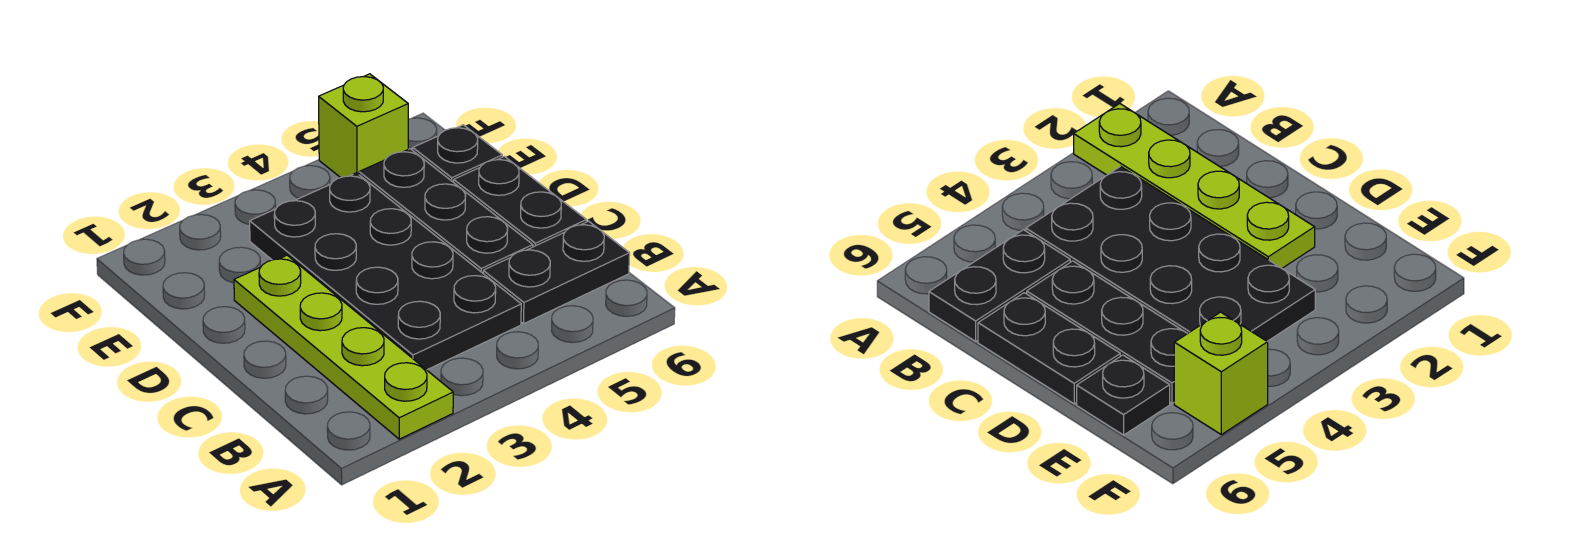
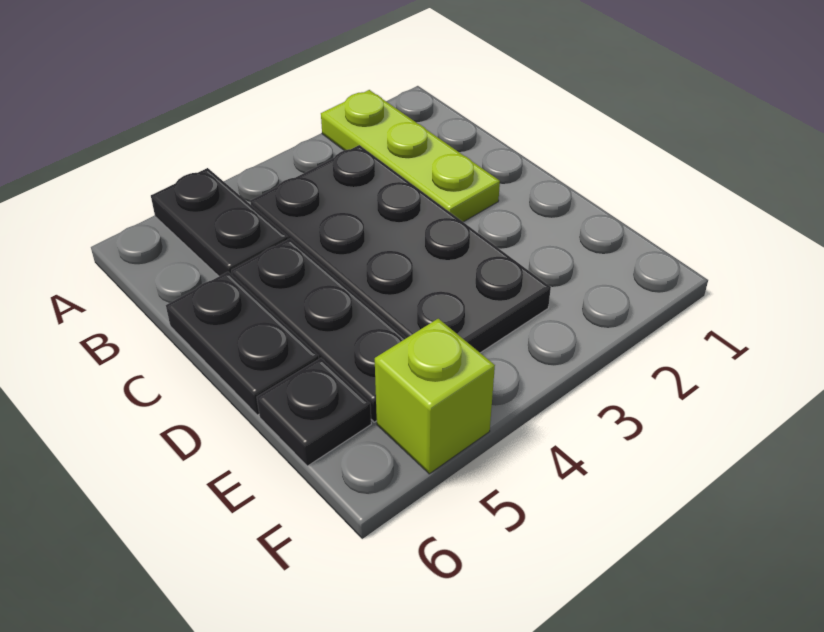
lime 1x4 plate [234,255,453,439] -> lime 1x3 plate [321,90,500,222]
black 1x2 plate [483,221,630,324] -> black 1x2 plate turned to [151,168,288,276]

